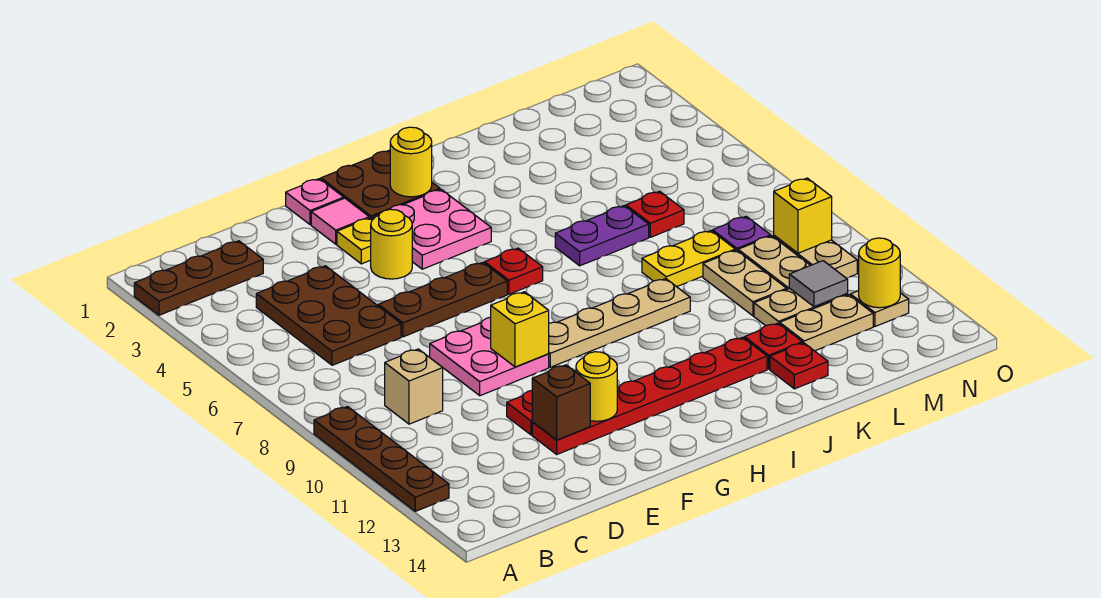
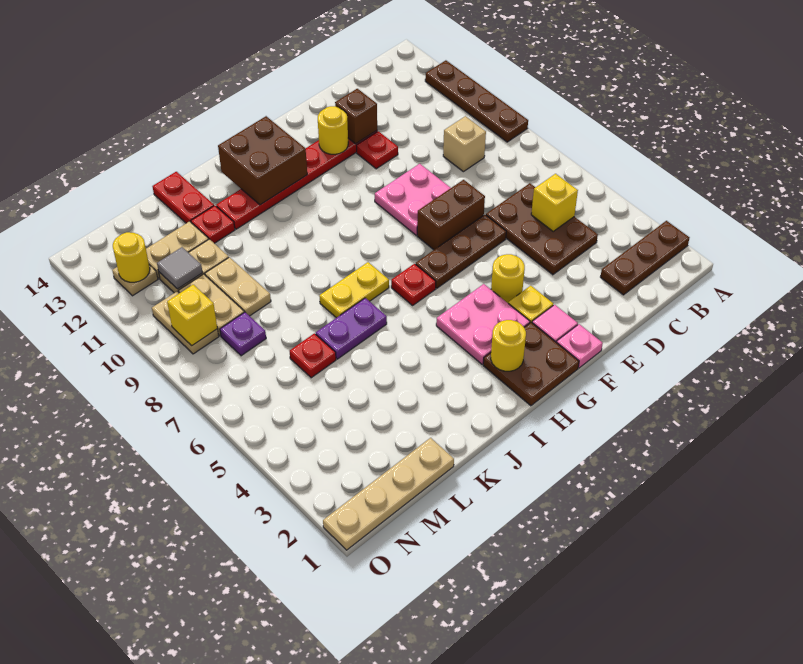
none -> brown 1x2 brick [417,180,485,250]
yellow 1x1 brick [491,292,549,367] -> yellow 1x1 brick moved to [531,174,578,231]
tan 1x4 plate [549,279,690,367] -> tan 1x4 plate moved to [323,438,454,550]
none -> brown 2x2 brick [218,116,307,205]
yellow 1x2 plate [642,231,735,287] -> yellow 1x2 plate moved to [319,262,389,318]
red 1x1 plate [770,343,828,389] -> red 1x2 plate [152,172,214,223]

